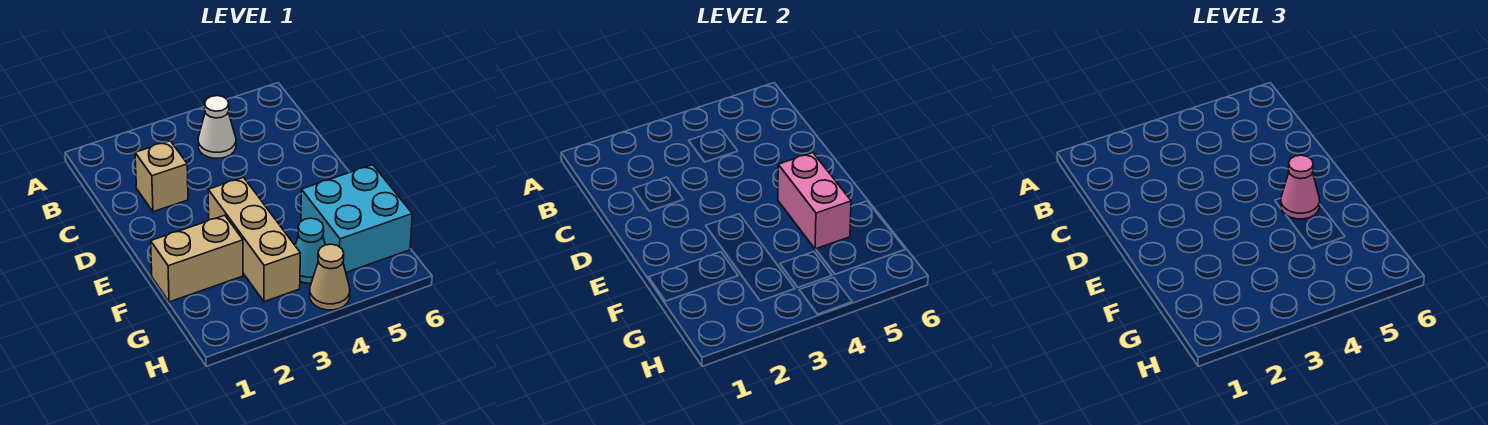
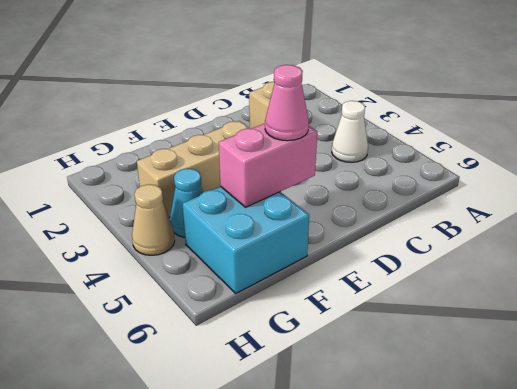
tan 1x2 brick [151,215,243,302] -> none

